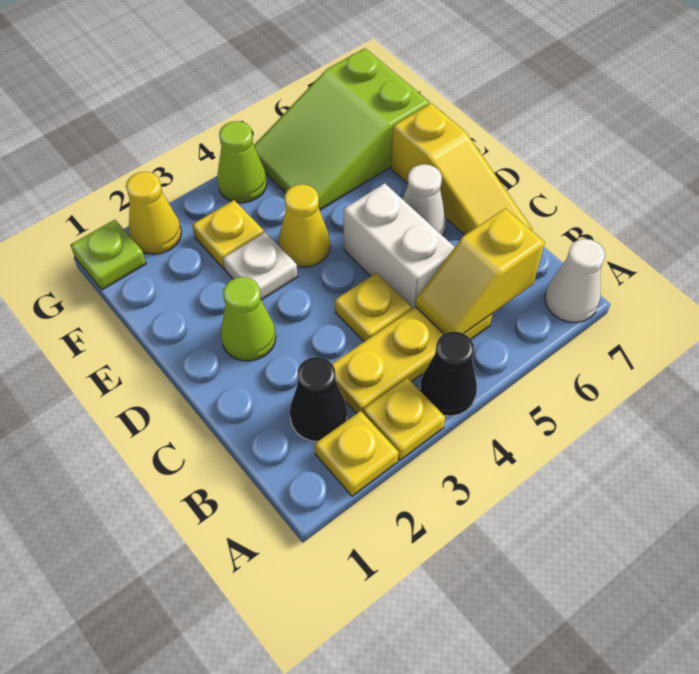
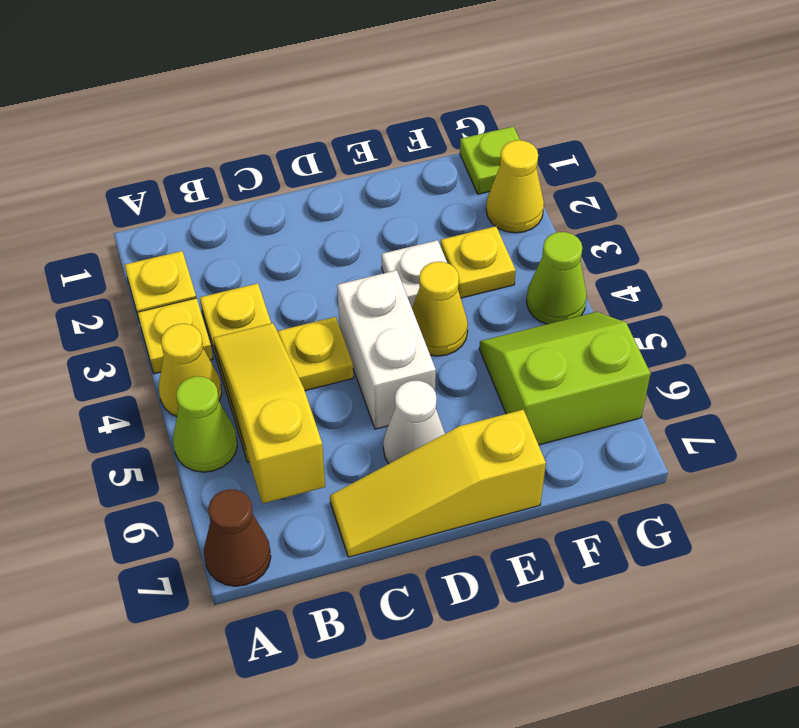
black 1x1 cone [420,332,477,416] -> yellow 1x1 cone [159,324,222,416]
white 1x1 cone [545,239,605,323] -> brown 1x1 cone [204,489,271,586]
black 1x1 cone [290,357,347,441] -> none
yellow 1x2 slope [415,208,545,334] -> yellow 1x3 slope [213,323,325,504]
white 1x2 brick [344,183,455,309] -> white 1x2 brick turned to [337,270,436,429]
lime 1x1 cone [221,277,276,361] -> lime 1x1 cone moved to [173,376,237,472]
lime 2x3 slope [254,48,430,210] -> lime 2x2 slope [479,312,651,445]

